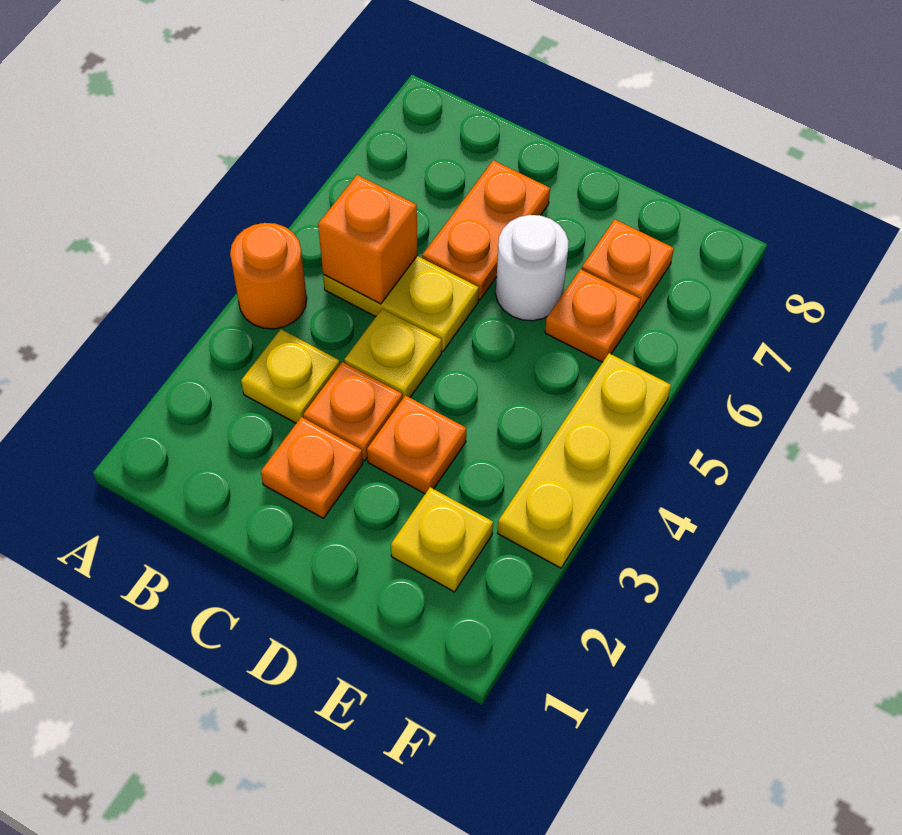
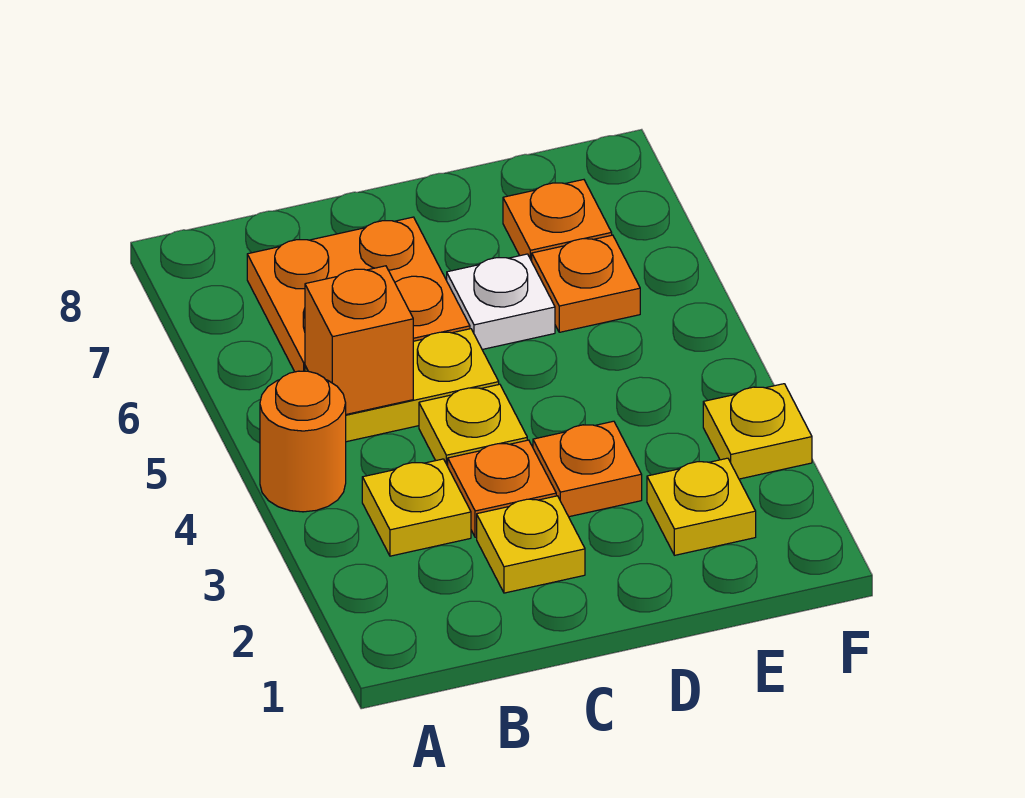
orange 1x1 plate [261,417,363,518] -> yellow 1x1 plate [477,496,585,593]
orange 1x2 plate [422,160,550,300] -> orange 2x2 plate [247,217,470,372]
white 1x1 round brick [496,215,569,321] -> white 1x1 plate [447,254,555,349]
yellow 1x3 plate [498,353,671,568] -> yellow 1x1 plate [703,384,812,479]

